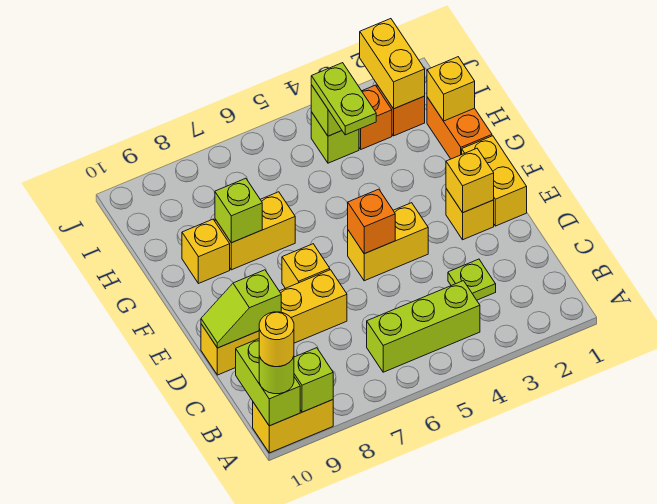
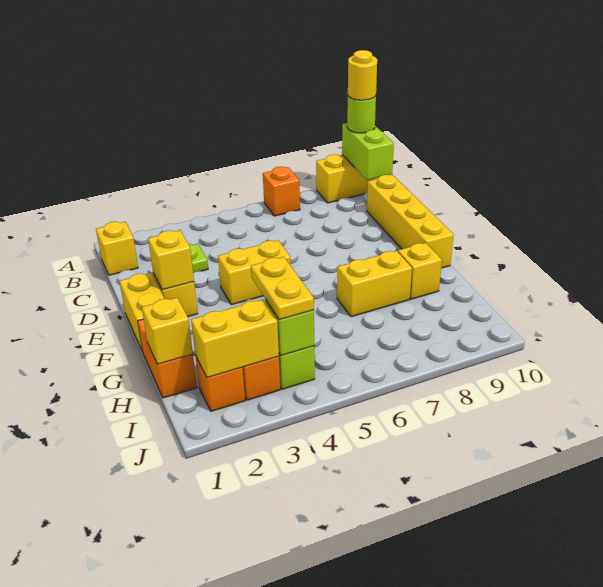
lime 1x1 brick [294,348,333,412] -> none
lime 1x3 brick [367,281,480,372] -> none
yellow 1x4 brick [201,270,347,375] -> yellow 1x4 brick turned to [367,175,454,268]
lime 1x2 slope [201,270,281,348] -> none
orange 1x1 brick [348,189,395,254] -> orange 1x1 brick moved to [263,167,300,216]
yellow 1x1 brick [282,244,330,288] -> yellow 1x1 brick moved to [96,222,138,275]
lime 1x1 brick [215,178,262,243] -> none
lime 1x2 plate [311,63,376,135] -> yellow 1x2 plate [251,257,314,320]
yellow 1x2 brick [360,19,425,109] -> yellow 1x2 brick turned to [191,299,279,377]

